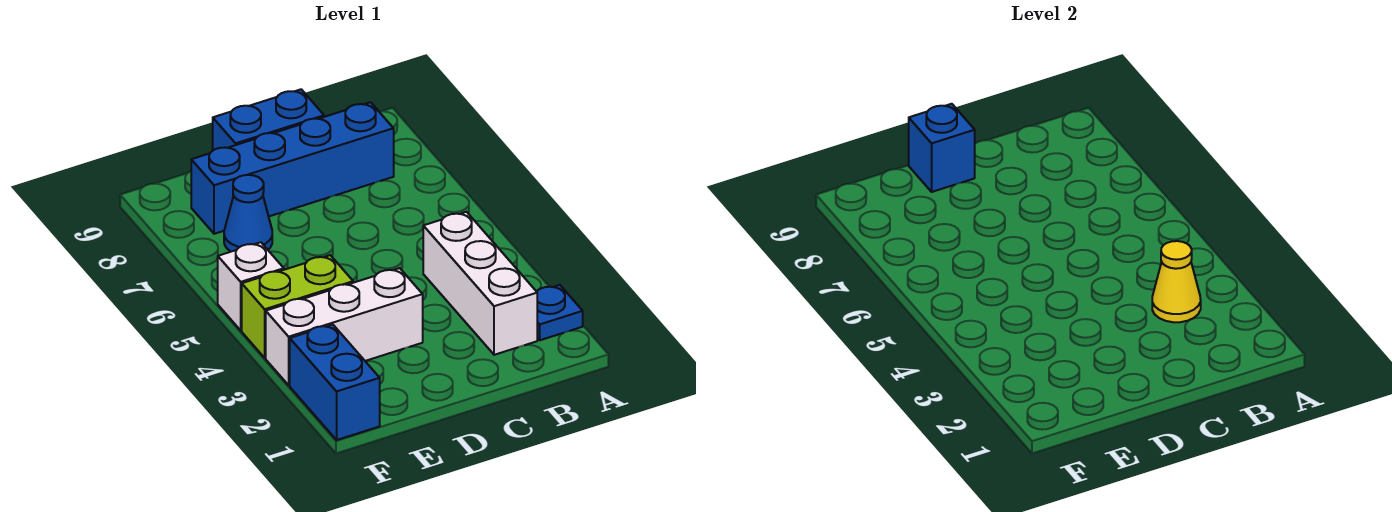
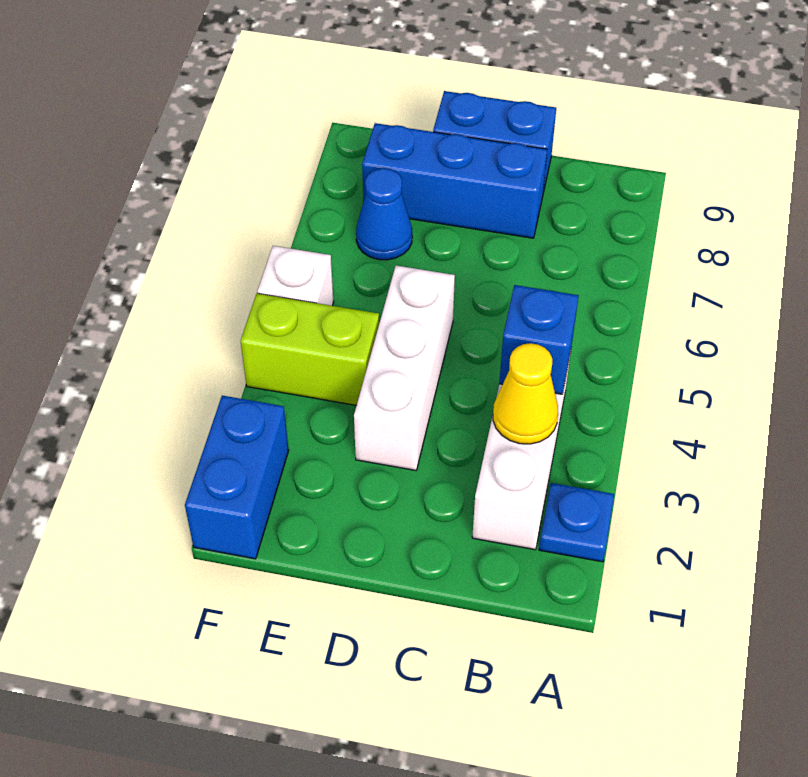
blue 1x4 brick [191,102,394,234] -> blue 1x3 brick [362,123,547,238]
white 1x3 brick [266,268,423,385] -> white 1x3 brick turned to [354,266,455,470]
blue 1x1 brick [909,104,975,192] -> blue 1x1 brick moved to [499,285,579,394]

